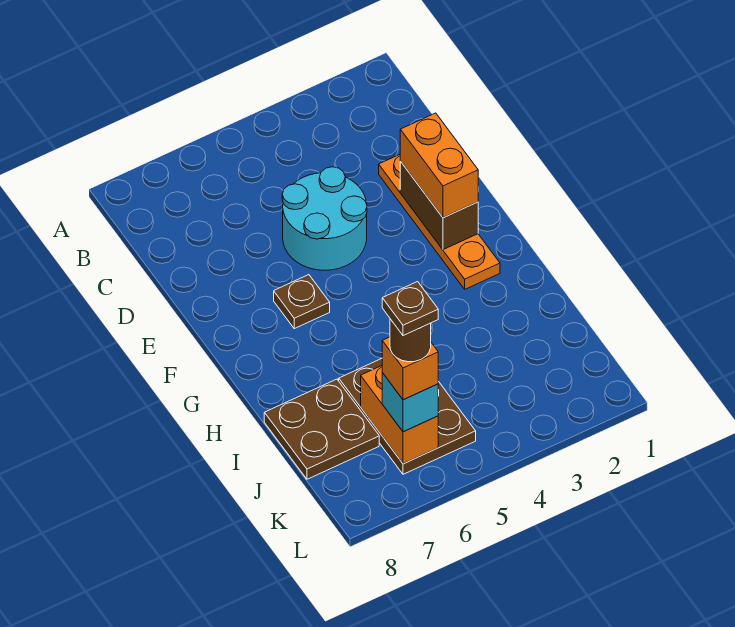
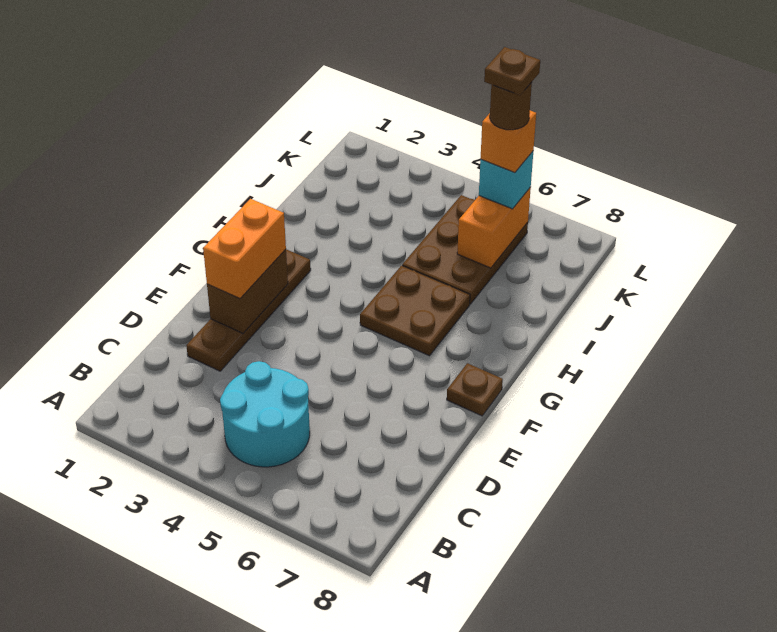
orange 1x4 plate [379,155,500,289] -> brown 1x4 plate [186,249,311,371]
cyan 2x2 round brick [282,167,367,270] -> cyan 2x2 round brick moved to [220,361,310,467]
brown 1x1 plate [274,275,330,329] -> brown 1x1 plate moved to [447,363,503,416]
brown 2x2 plate [264,379,379,479] -> brown 2x2 plate moved to [360,266,470,356]

